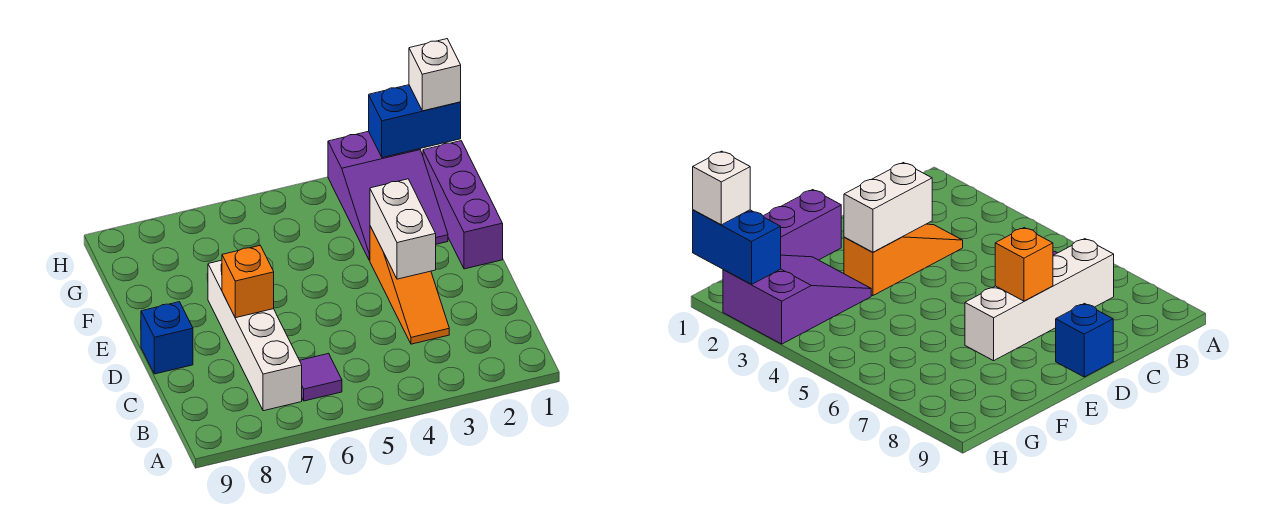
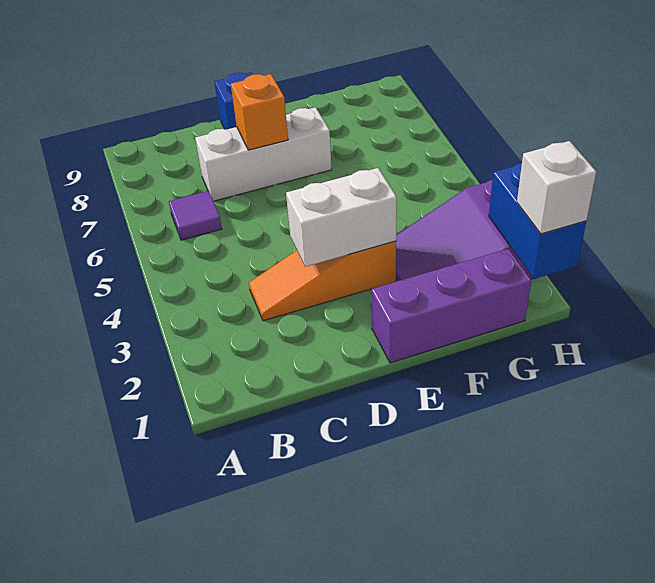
white 1x4 brick [208,260,302,411] -> white 1x3 brick [195,107,332,201]

